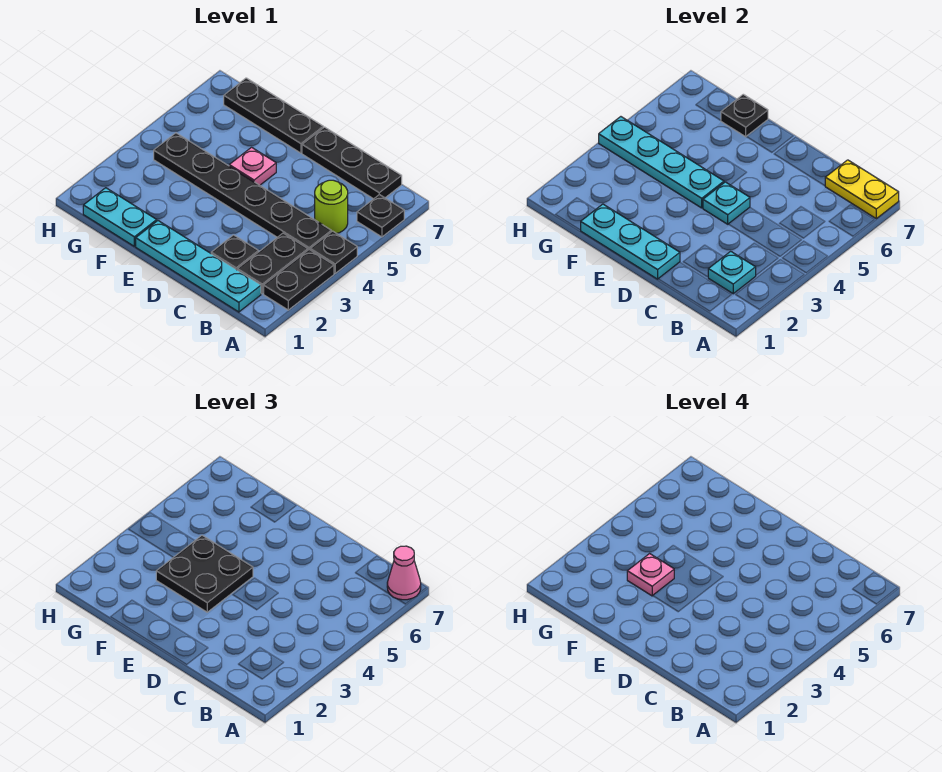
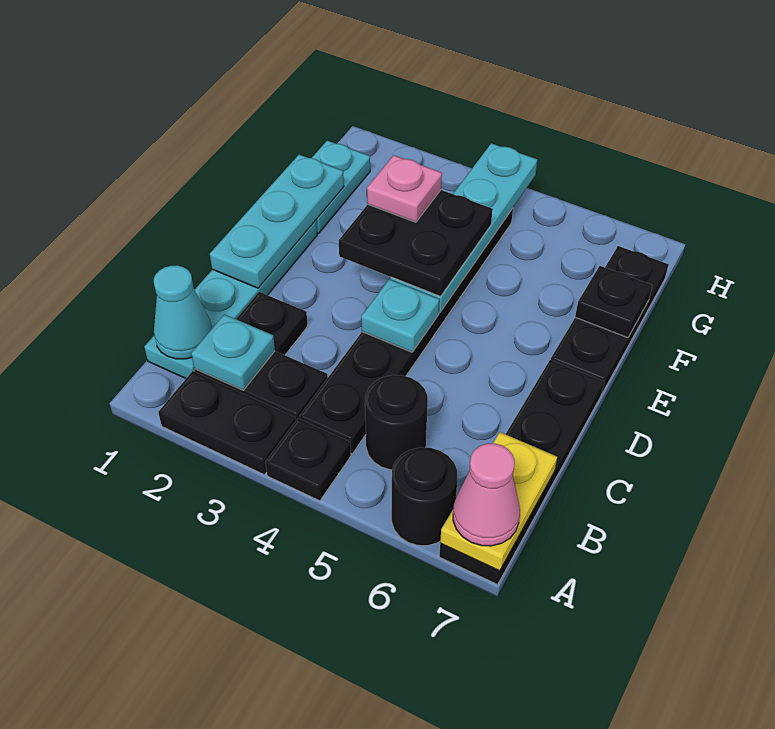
black 1x1 plate [357,195,404,237] -> black 1x1 round brick [392,447,458,546]
none -> cyan 1x1 cone [154,265,212,359]
lime 1x1 round brick [315,180,348,233] -> black 1x1 round brick [365,375,428,470]
black 1x3 plate [302,127,402,199] -> black 1x4 plate [439,360,604,585]
pink 1x1 plate [229,147,276,185] -> none

